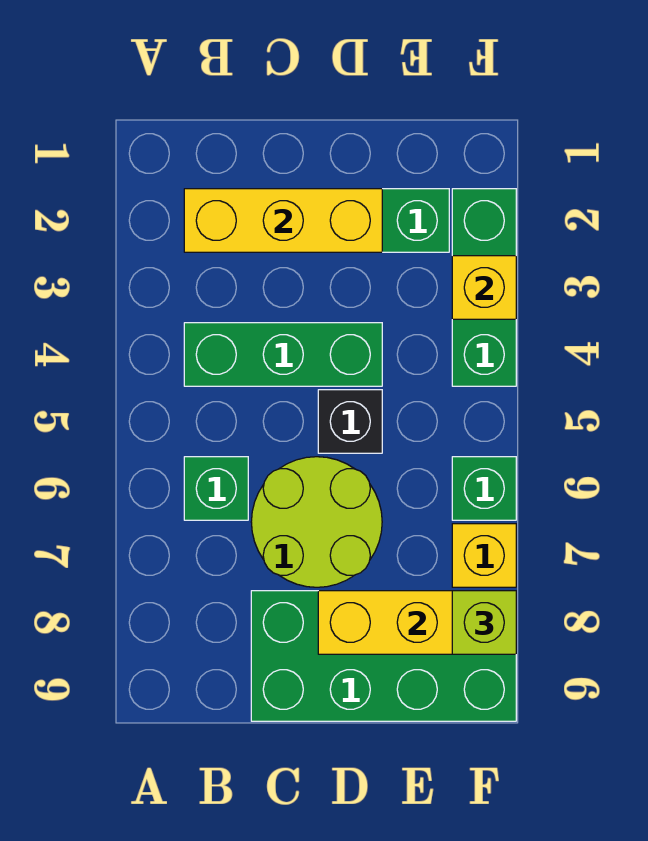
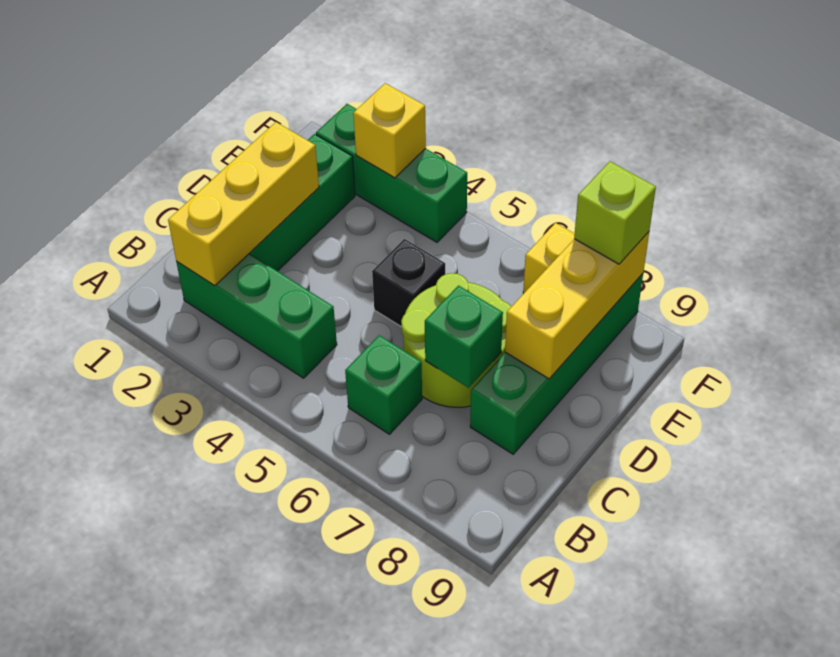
green 1x3 brick [184,323,382,386] -> green 1x3 brick turned to [176,254,337,378]
green 2x4 brick [251,591,516,721] -> green 1x4 brick [470,274,643,454]
green 1x1 brick [452,457,516,520] -> green 1x1 brick moved to [425,286,503,388]

